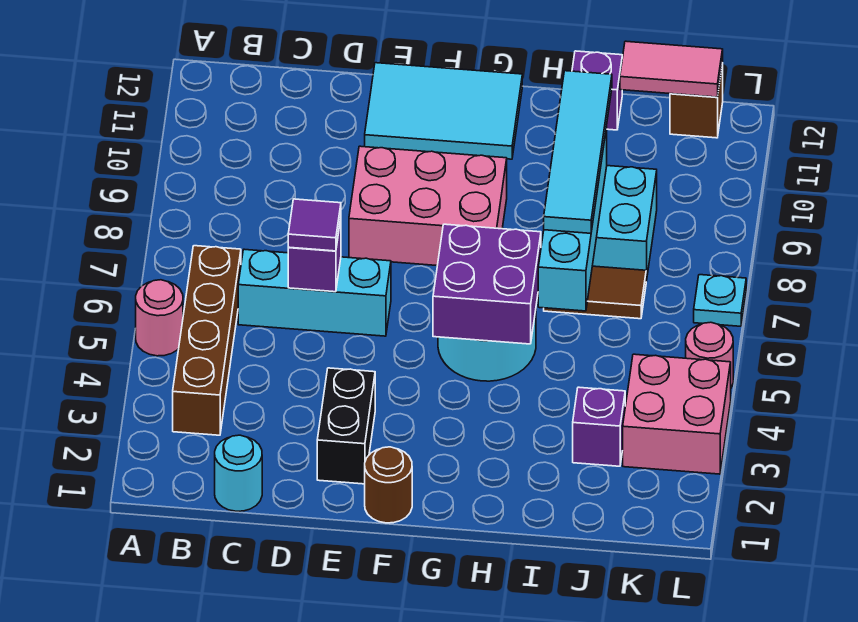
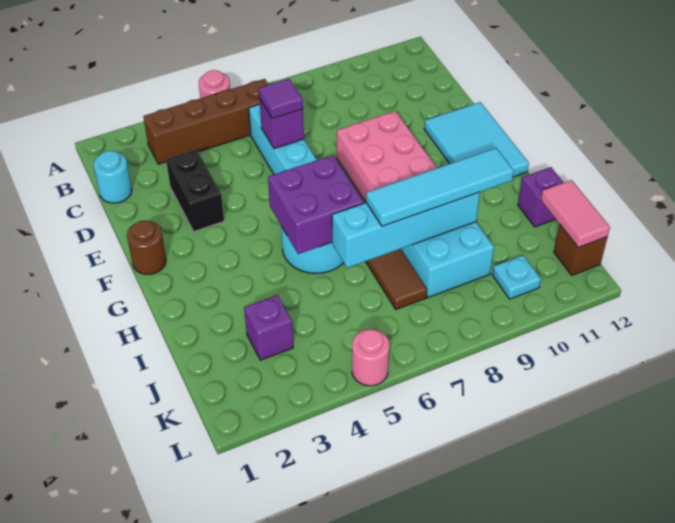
black 1x2 brick [317,368,375,484] -> black 1x2 brick turned to [166,149,224,232]
pink 2x2 brick [623,354,731,474] -> none
cyan 1x1 plate [694,275,746,326] -> cyan 1x1 plate moved to [492,255,541,299]

